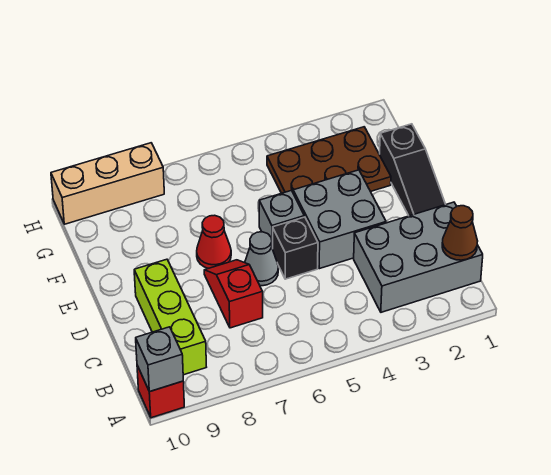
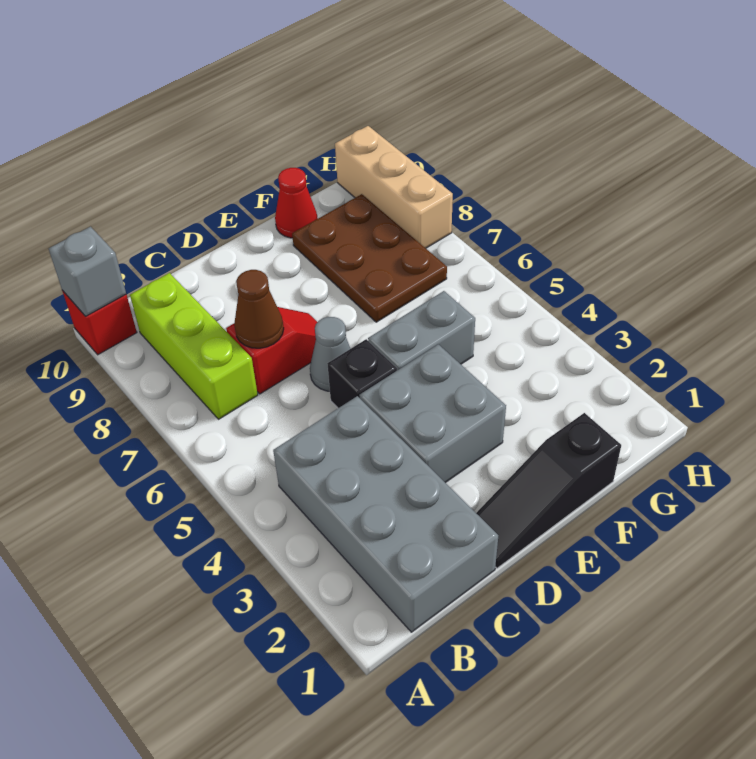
grey 2x3 brick [354,202,483,312] -> grey 2x4 brick [273,396,498,632]
brown 1x1 cone [442,206,478,260] -> brown 1x1 cone moved to [234,270,284,348]
lime 1x3 brick [134,259,206,375] -> lime 1x3 brick turned to [130,273,258,419]
grey 1x1 brick [259,190,304,249] -> grey 1x2 brick [368,291,475,370]
red 1x1 cone [197,215,231,268] -> red 1x1 cone moved to [275,168,318,238]
brown 2x3 plate [267,127,391,193] -> brown 2x3 plate moved to [292,194,447,322]

